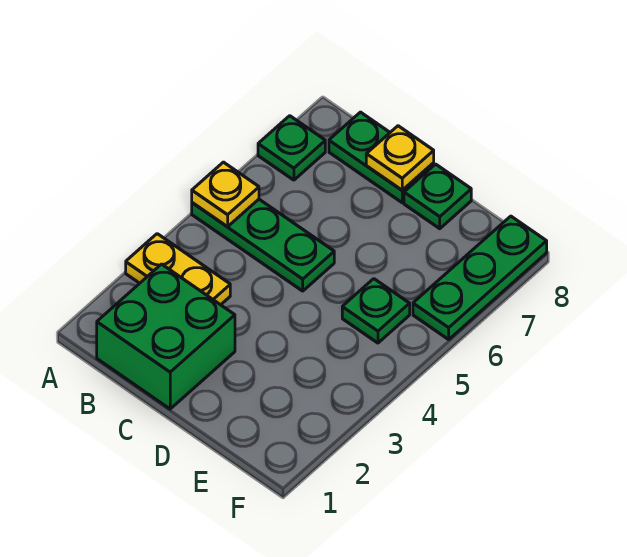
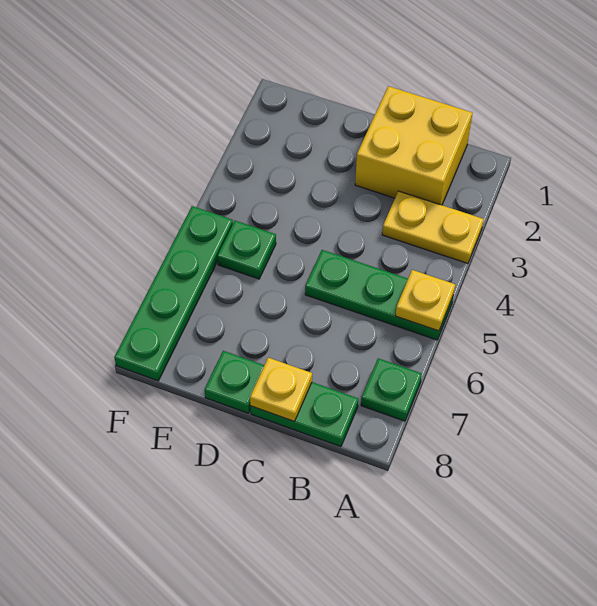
green 2x2 brick [97,264,235,409] -> yellow 2x2 brick [355,86,472,205]
green 1x3 plate [413,216,547,339] -> green 1x4 plate [114,206,233,381]

